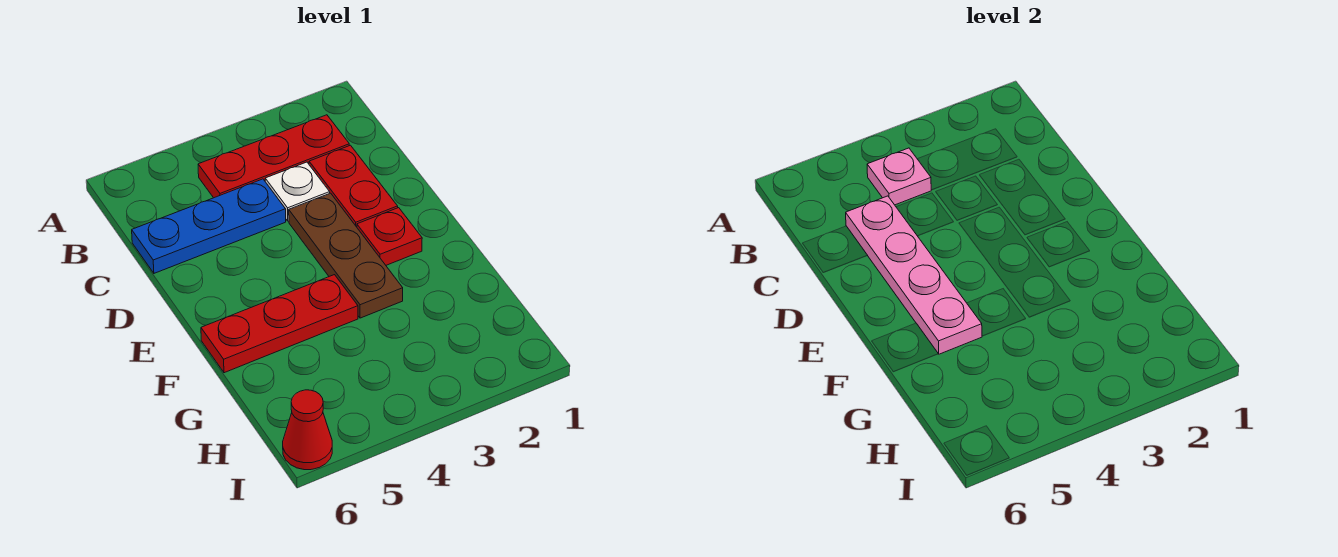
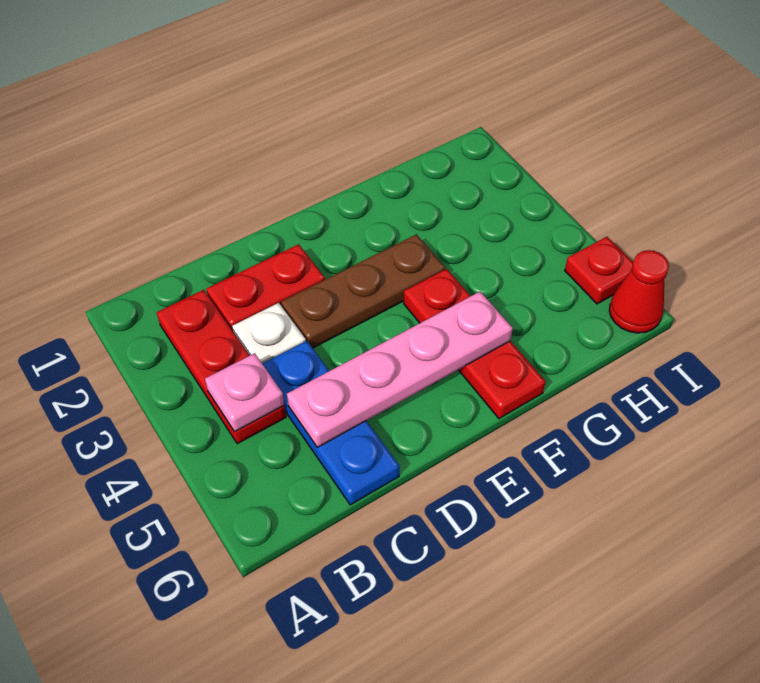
red 1x1 plate [357,208,422,265] -> red 1x1 plate moved to [565,237,633,304]

